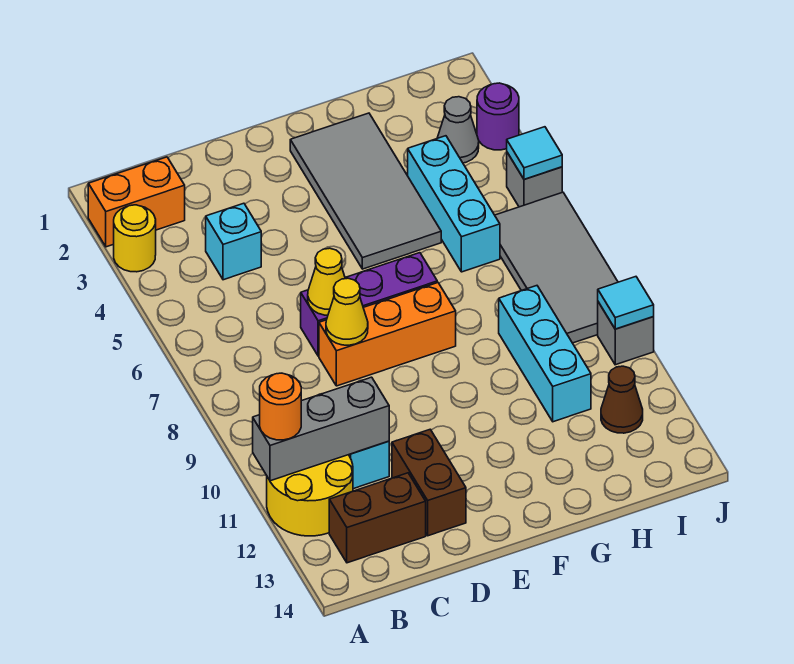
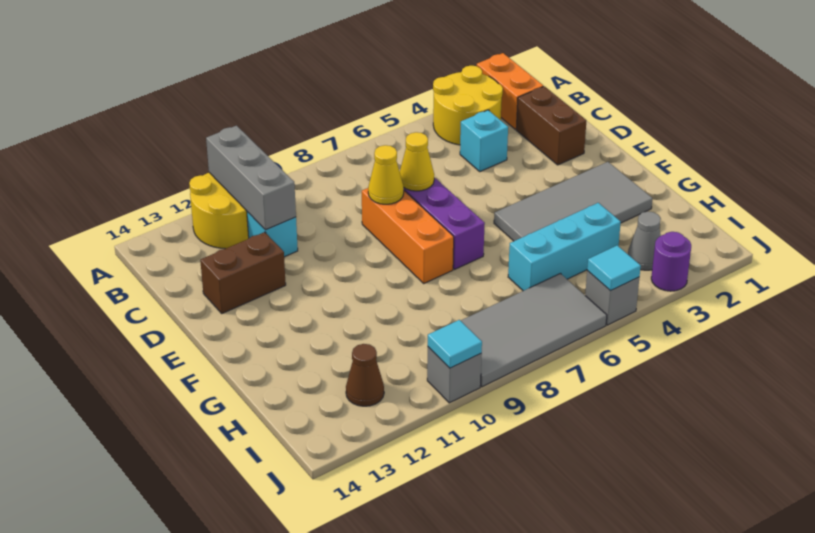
yellow 1x1 round brick [114,205,156,272] -> yellow 2x2 round brick [433,66,503,145]
orange 1x1 round brick [260,373,301,440] -> none
brown 1x2 brick [329,473,426,563] -> brown 1x2 brick moved to [516,86,587,165]
cyan 1x3 brick [499,286,591,422] -> none

